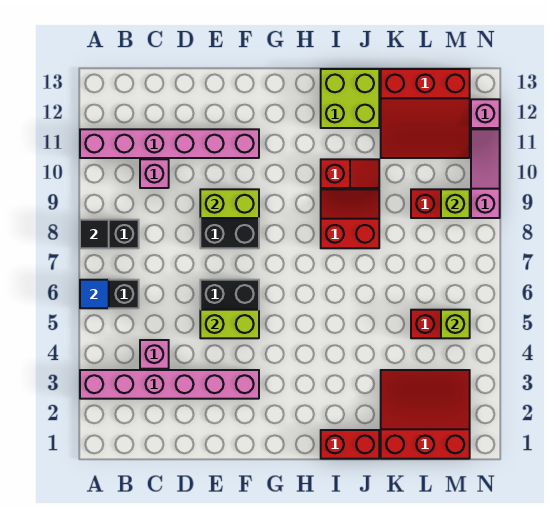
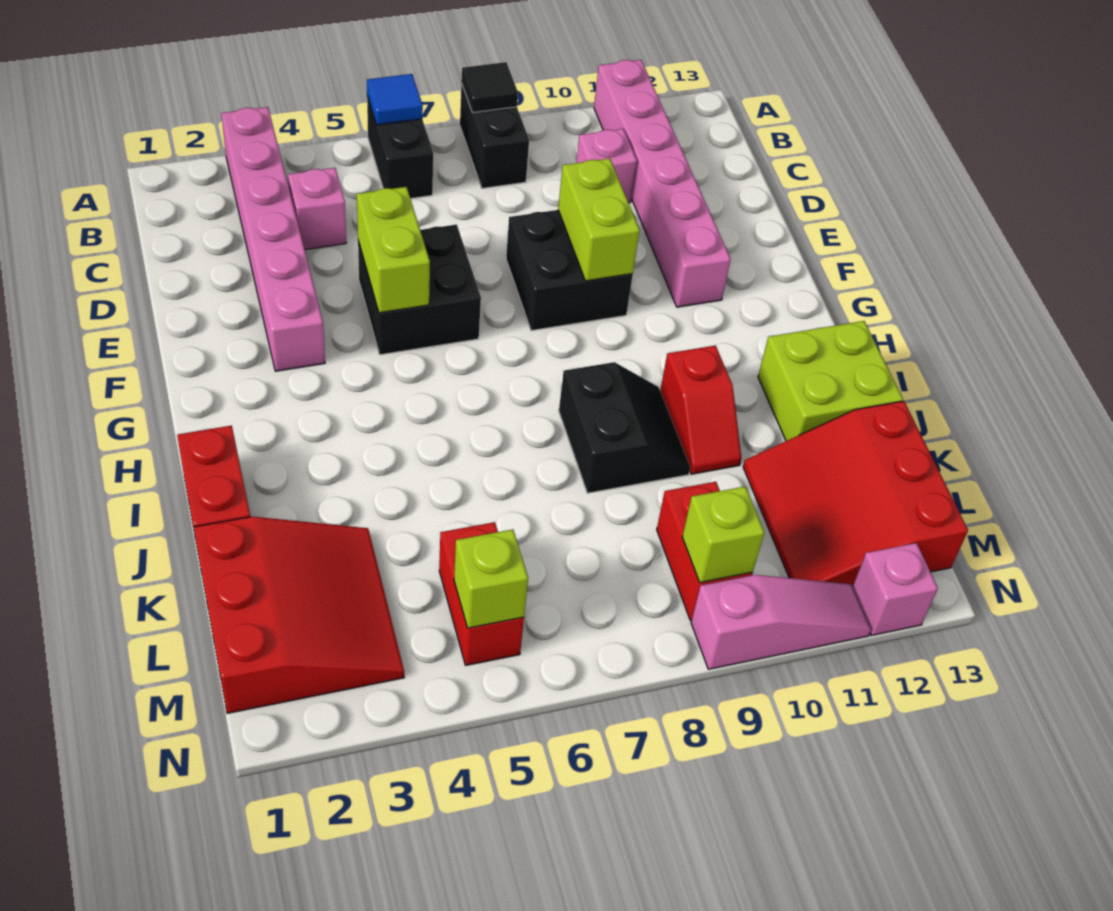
red 2x2 slope [321,189,379,248] -> black 2x2 slope [559,362,690,493]

